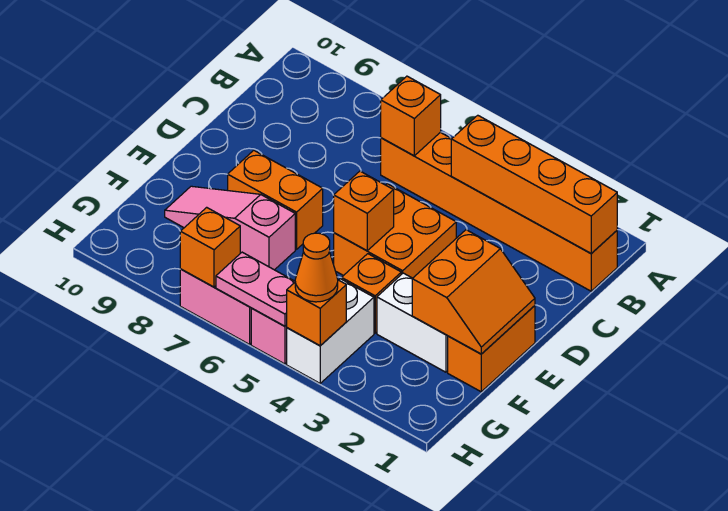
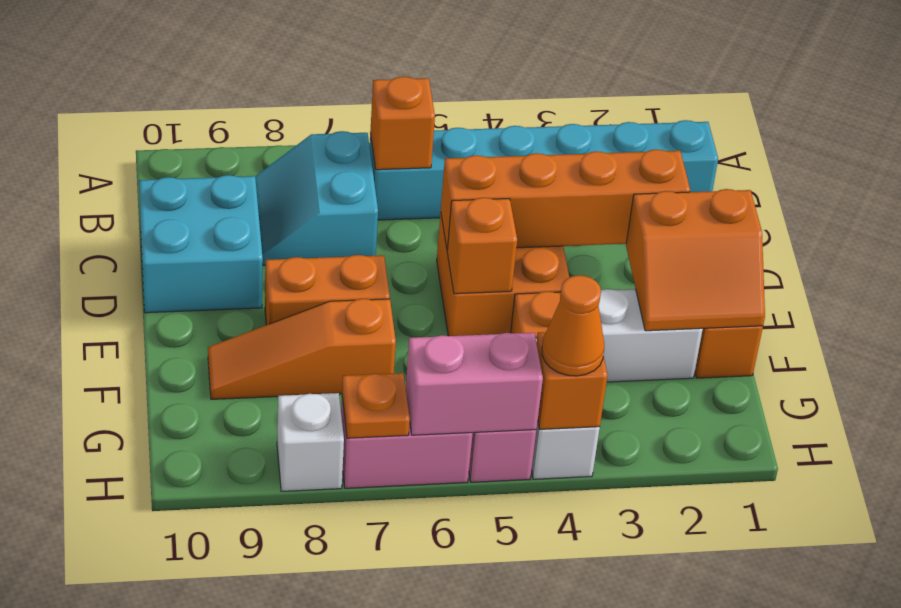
orange 1x6 brick [381,132,617,291] -> cyan 1x6 brick [370,120,718,220]
orange 1x4 brick [451,115,617,253] -> orange 1x4 brick moved to [441,149,690,250]
none -> cyan 2x2 slope [255,131,378,265]
none -> cyan 2x2 brick [139,175,263,313]
orange 2x2 slope [412,230,535,354] -> orange 2x2 slope turned to [626,189,765,331]
pink 1x3 slope [165,186,295,270] -> orange 1x3 slope [208,299,396,399]
pink 1x2 plate [216,252,295,326] -> pink 1x2 brick [406,333,543,435]
orange 1x1 brick [180,207,240,287] -> orange 1x1 plate [342,373,410,438]
none -> white 1x1 brick [277,393,344,491]

